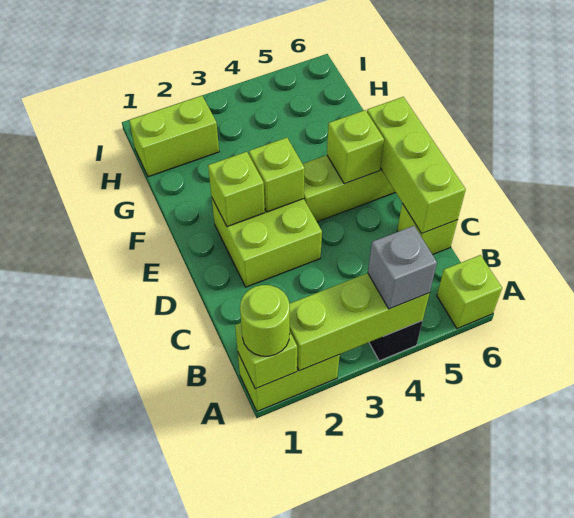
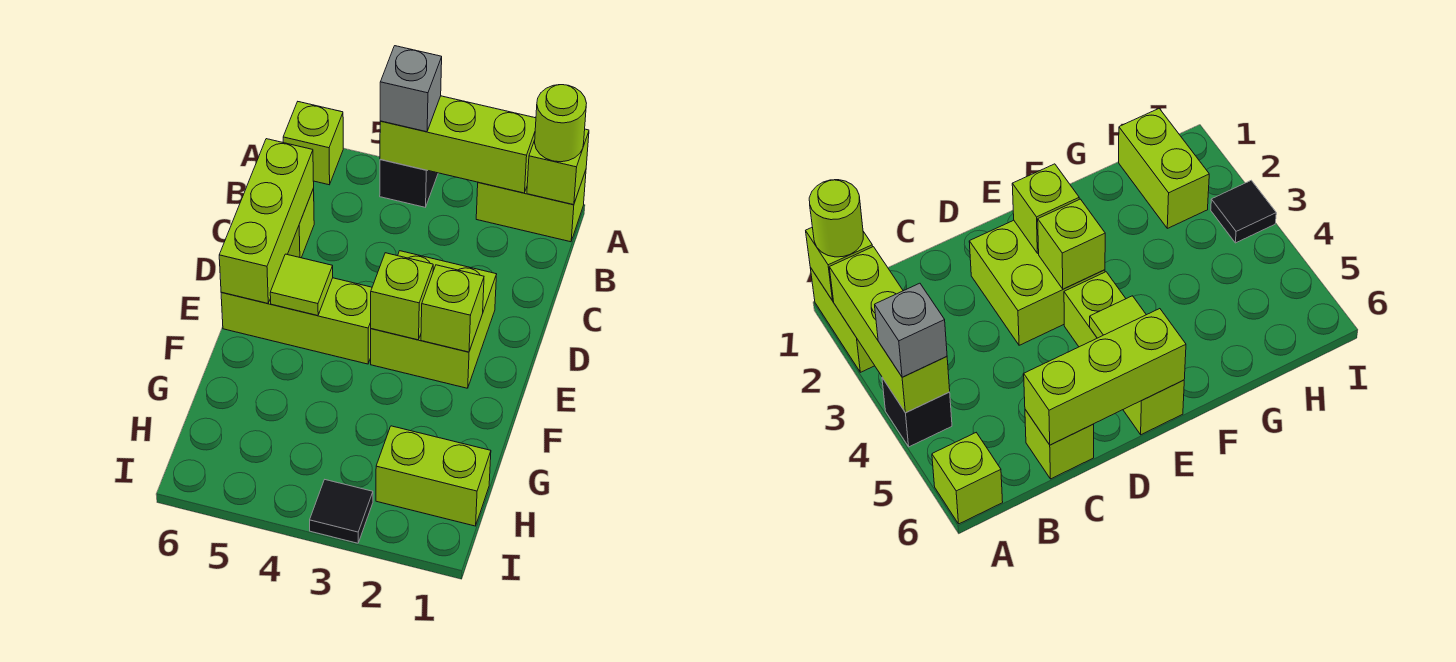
lime 1x1 brick [327,110,384,184] -> lime 1x1 tile [270,254,333,316]
none -> black 1x1 tile [310,480,373,543]

